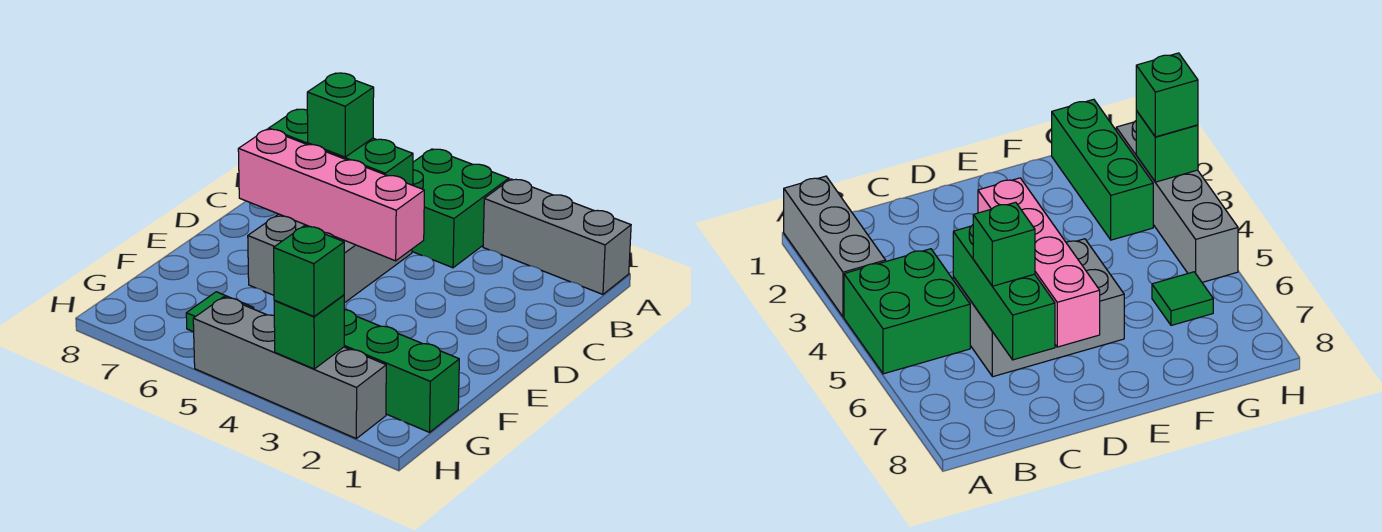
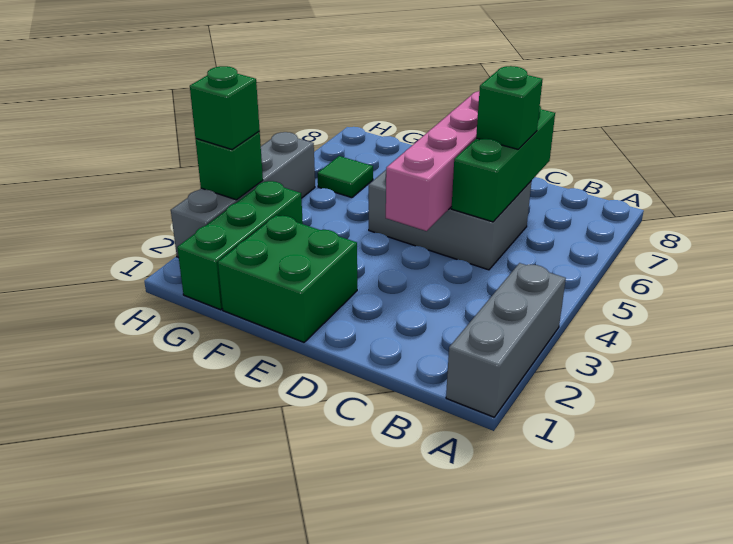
green 2x2 brick [412,149,509,268] -> green 2x2 brick moved to [218,215,357,342]

